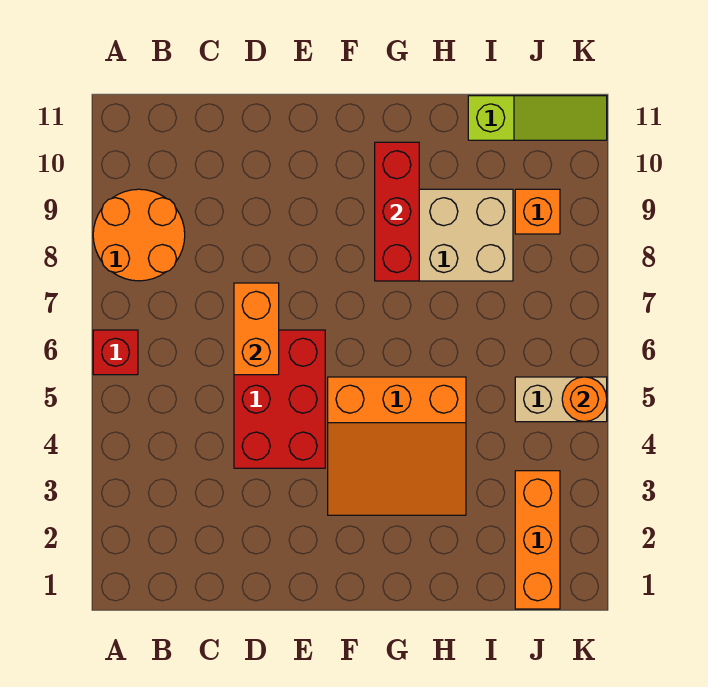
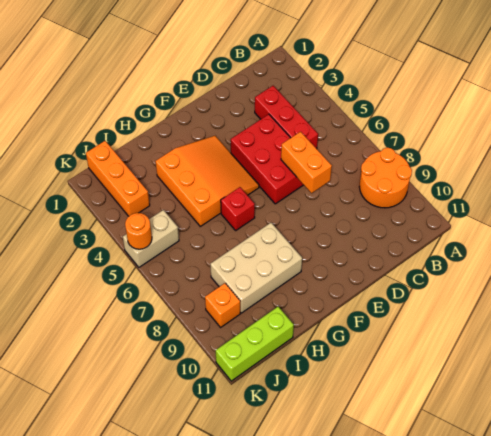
red 1x1 brick [93,330,138,375] -> red 1x1 brick moved to [221,187,255,230]
orange 3x3 slope [328,377,466,515] -> orange 3x3 slope turned to [156,136,259,226]
red 1x3 brick [375,142,419,281] -> red 1x3 brick moved to [255,86,318,149]
lime 1x3 slope [468,96,607,140] -> lime 1x3 brick [216,307,294,381]

